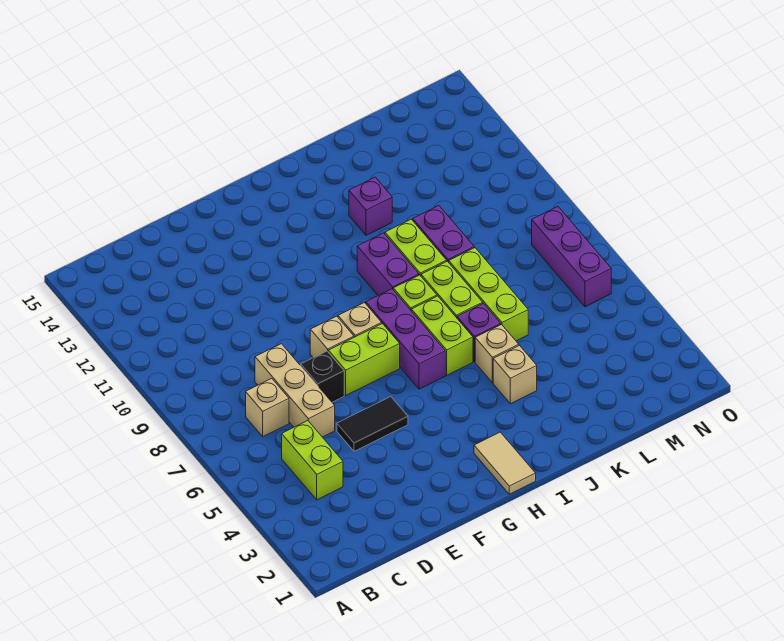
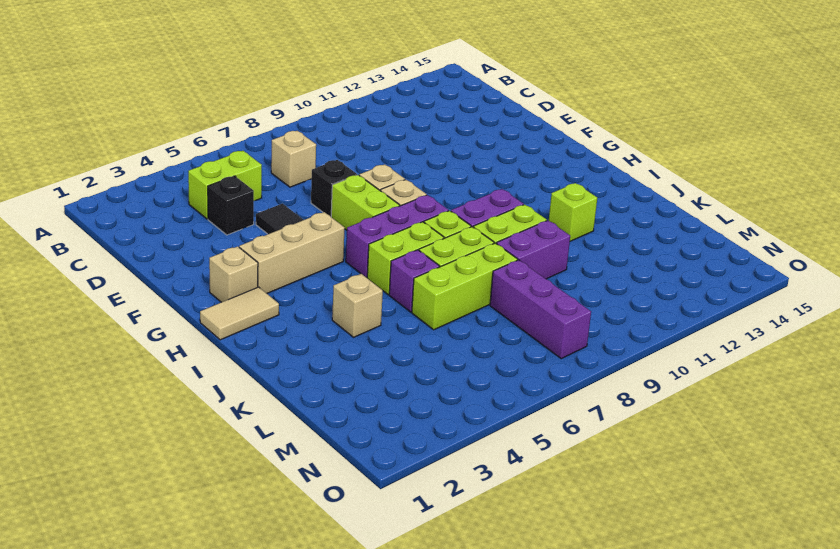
none -> black 1x1 brick [208,176,254,235]
tan 1x3 brick [255,344,335,437] -> tan 1x3 brick moved to [239,212,345,293]
tan 1x1 brick [475,325,519,383] -> tan 1x1 brick moved to [209,246,258,302]
purple 1x1 brick [349,177,392,235] -> lime 1x1 brick [549,183,597,241]
purple 1x3 brick [532,207,611,307] -> purple 1x3 brick turned to [490,260,591,359]

